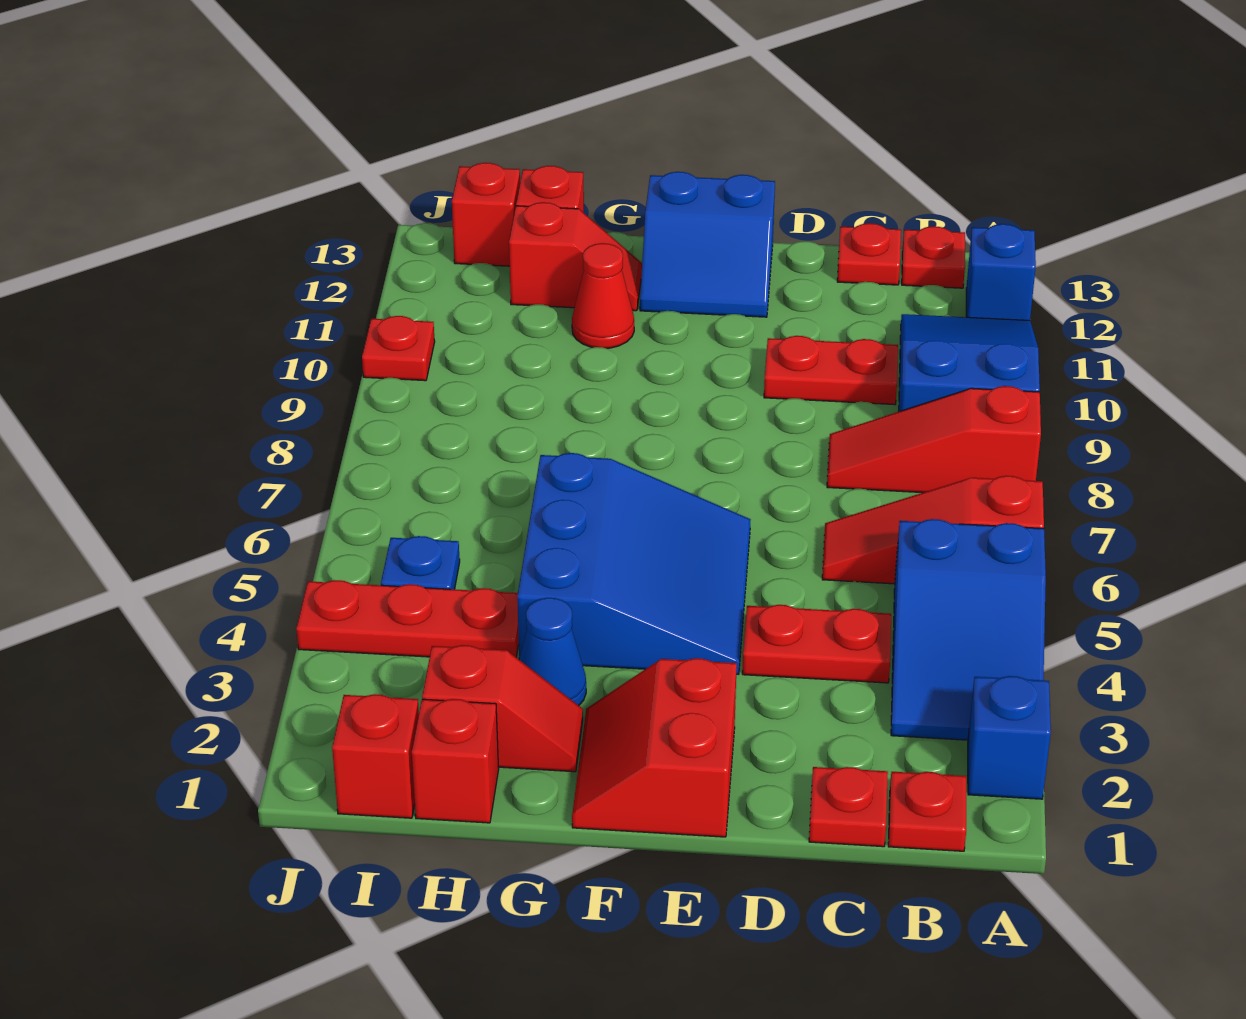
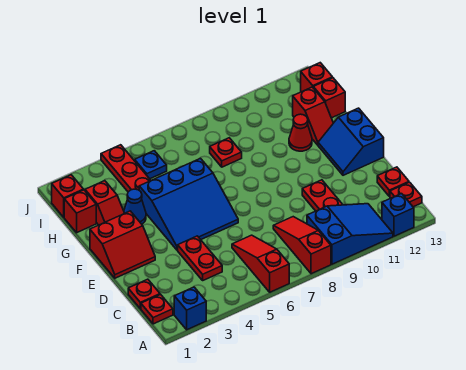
blue 2x3 slope [891,519,1046,740] -> none
red 2x2 slope [572,658,737,837] -> red 2x2 slope turned to [90,211,155,278]
red 1x1 plate [362,316,435,381] -> red 1x1 plate moved to [210,138,242,167]

